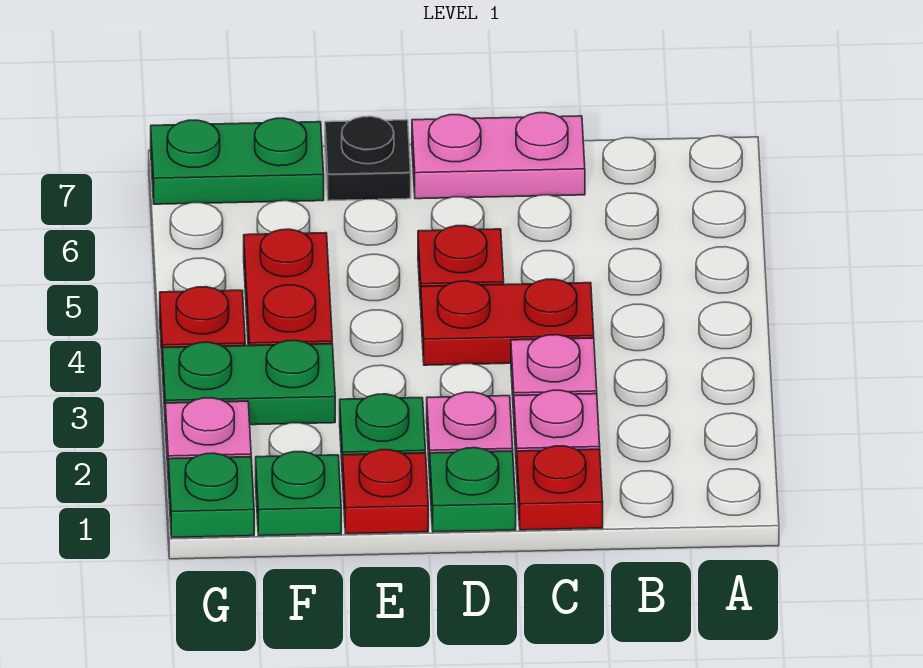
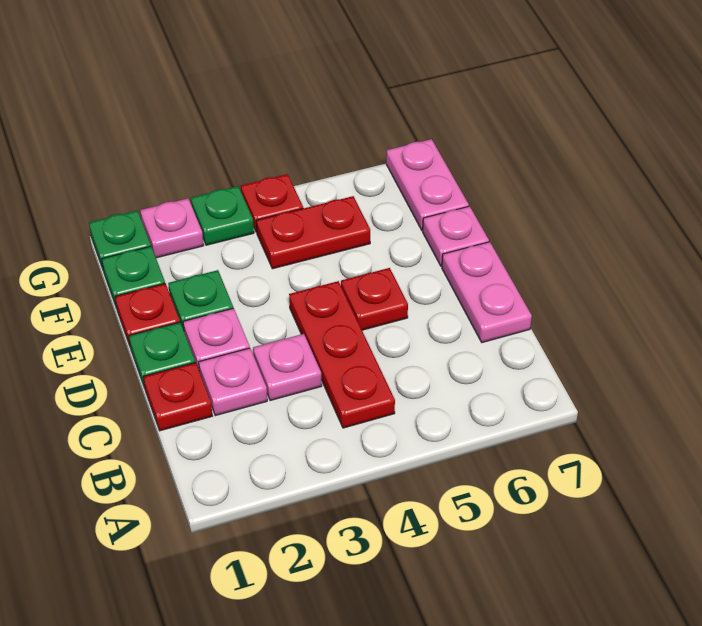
red 1x2 plate [421,279,594,365] -> red 1x3 plate [289,281,395,428]
black 1x1 plate [325,116,411,201] -> pink 1x1 plate [423,206,489,266]
green 1x2 plate [163,340,335,425] -> green 1x1 plate [191,186,254,245]
green 1x2 plate [151,118,324,204] -> pink 1x2 plate [386,139,469,230]

